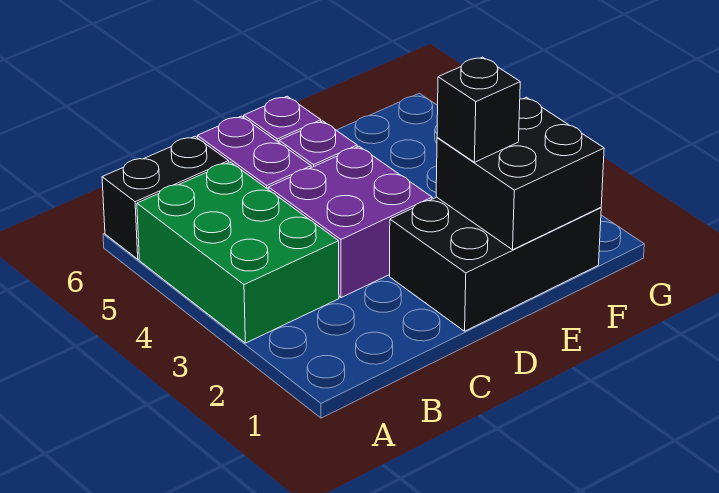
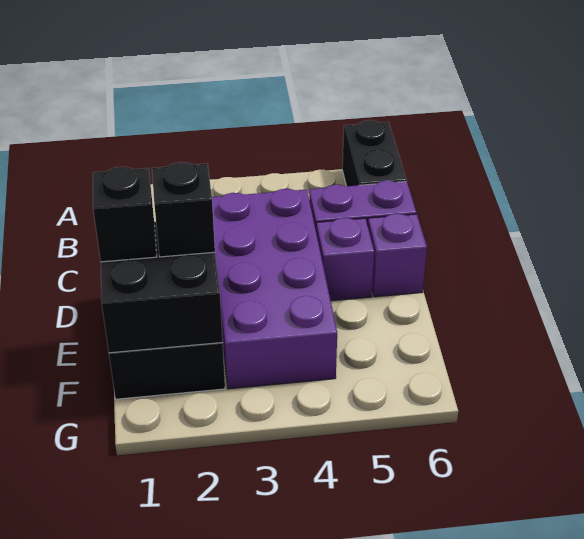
green 2x3 brick [137,162,339,343] -> none
purple 2x2 brick [268,147,432,298] -> purple 2x4 brick [212,189,337,389]
none -> black 1x1 brick [93,167,157,262]

